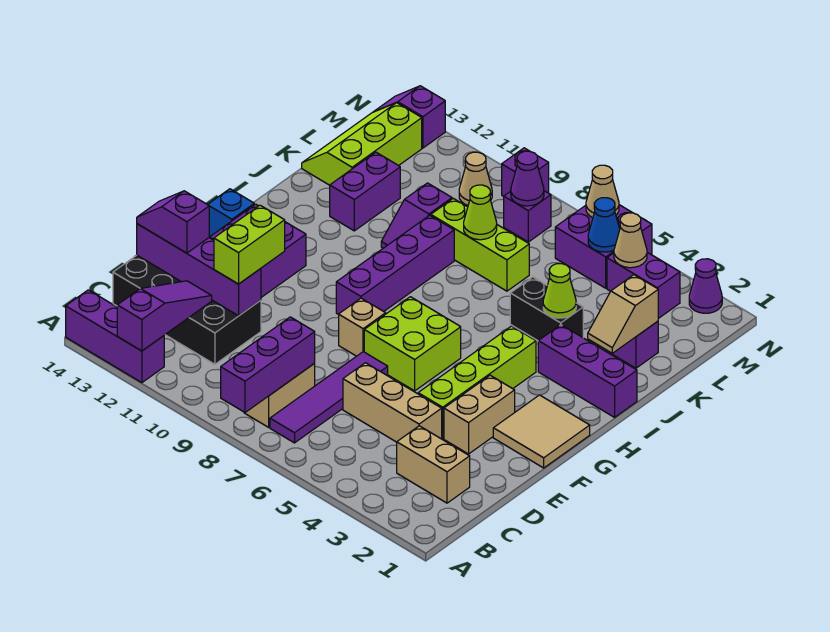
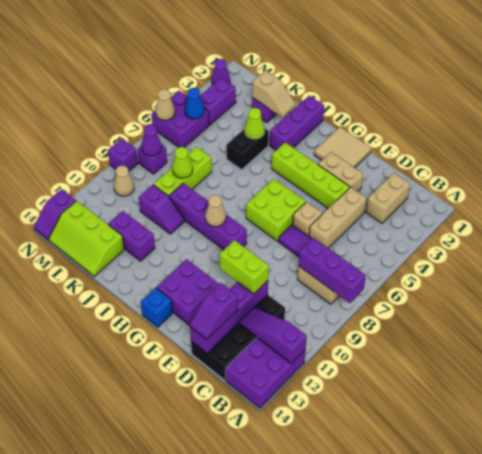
purple 1x3 brick [66,290,164,383] -> purple 2x3 brick [226,338,306,408]
tan 1x1 brick [339,298,386,356] -> tan 1x1 brick moved to [293,202,322,236]
tan 1x1 cone [614,213,647,268] -> tan 1x1 cone moved to [205,195,226,226]

